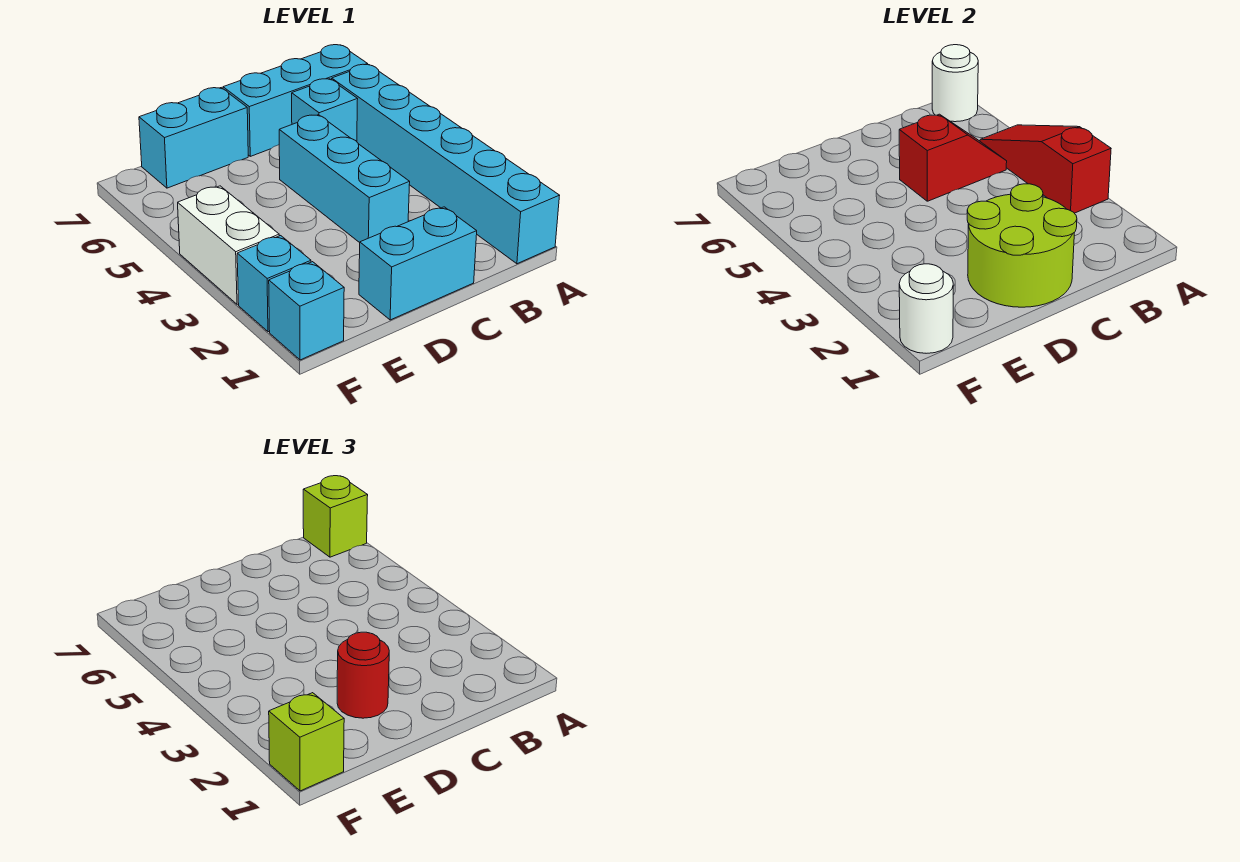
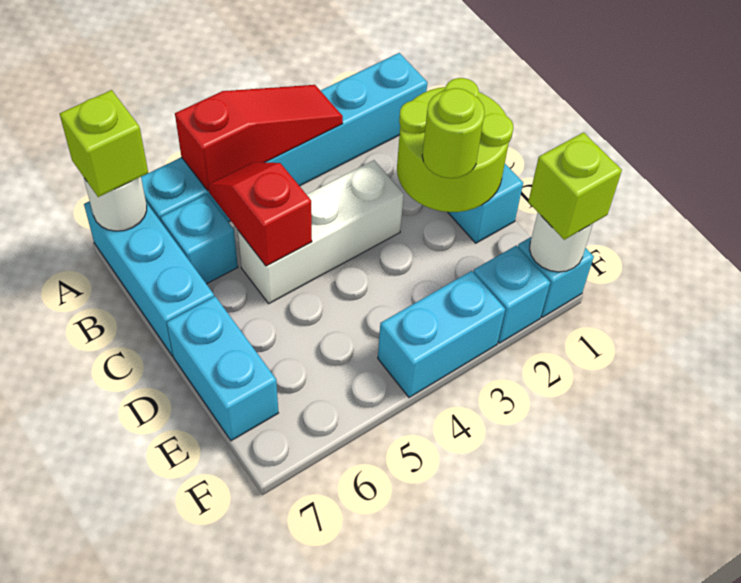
red 1x3 slope [980,125,1111,213] -> red 1x3 slope turned to [175,85,343,190]
cyan 1x3 brick [279,115,410,243] -> white 1x3 brick [238,160,404,303]
red 1x1 round brick [337,632,389,718] -> lime 1x1 round brick [422,88,485,178]
white 1x2 brick [178,186,279,304] -> cyan 1x2 brick [378,271,505,397]

